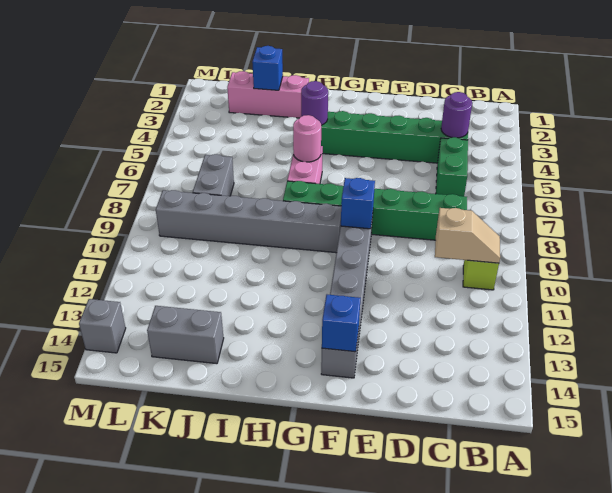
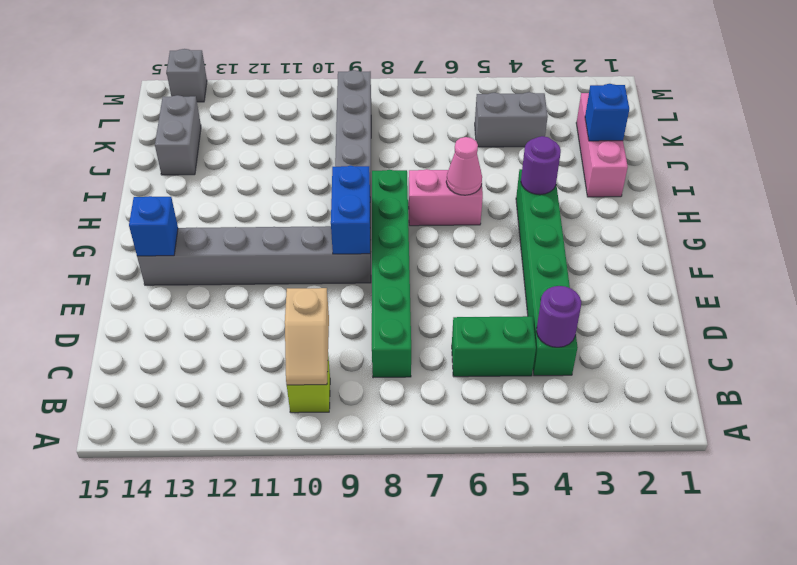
blue 1x1 brick [341,178,375,229] -> blue 1x2 brick [331,166,370,254]
pink 1x1 round brick [293,115,321,162] -> pink 1x1 cone [446,137,482,195]
grey 1x2 brick [193,154,234,196] -> grey 1x2 brick moved to [475,92,548,147]

